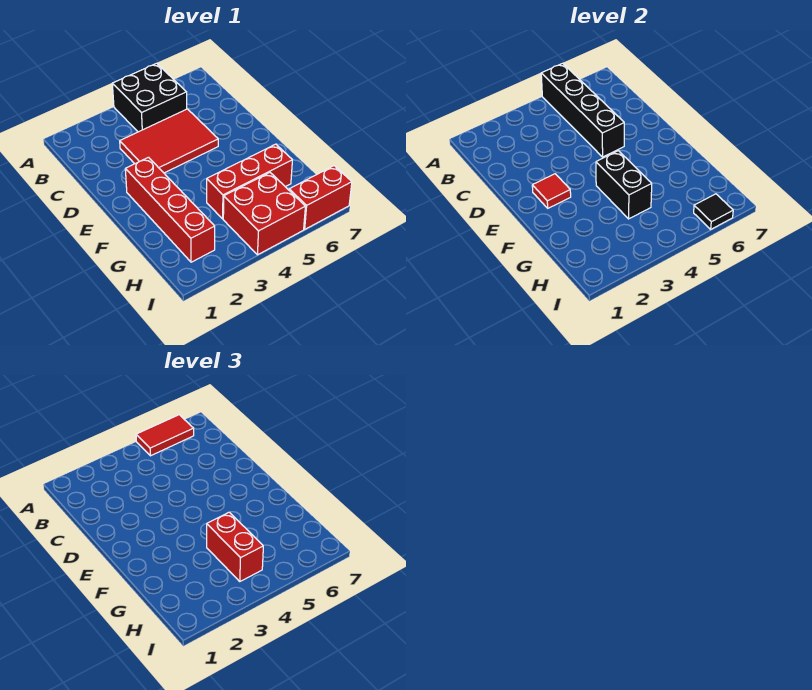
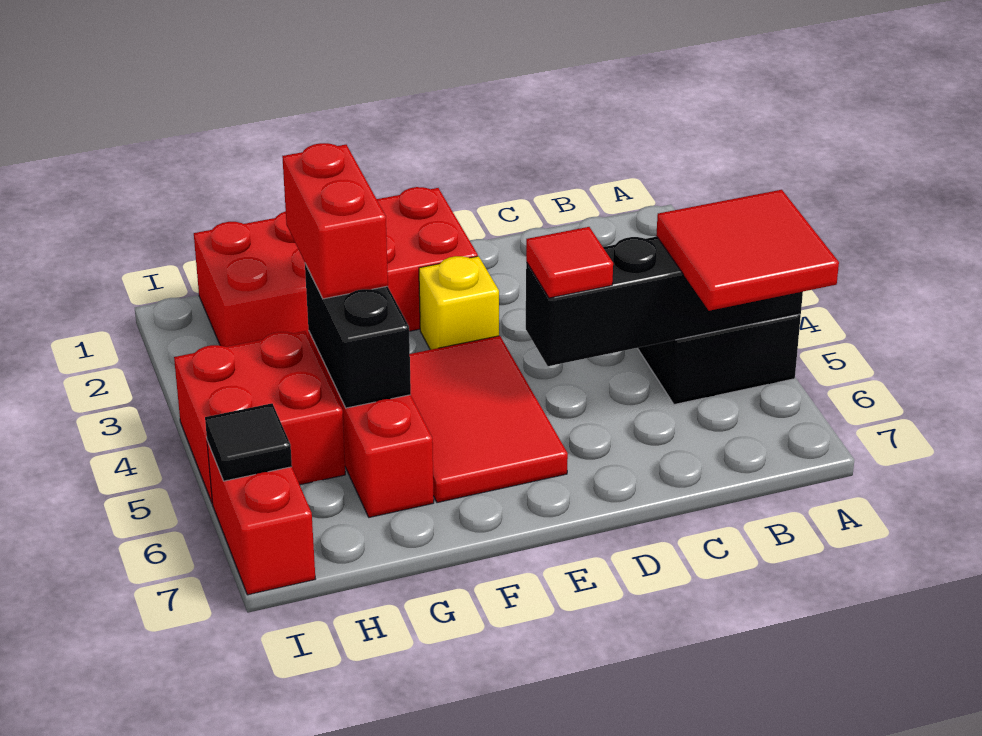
red 1x2 tile [136,415,194,456] -> red 2x2 tile [656,190,839,311]
red 2x3 tile [120,109,218,173] -> red 2x3 tile moved to [410,336,568,503]
red 1x4 brick [125,157,215,262] -> red 2x4 brick [194,187,478,347]
red 1x1 tile [532,174,571,208] -> red 1x1 tile moved to [526,227,613,298]
none -> yellow 1x1 brick [419,256,499,350]
black 1x2 brick [596,151,652,219] -> black 1x2 brick turned to [305,264,411,408]
red 1x2 brick [207,512,263,581] -> red 1x2 brick turned to [282,143,388,299]

